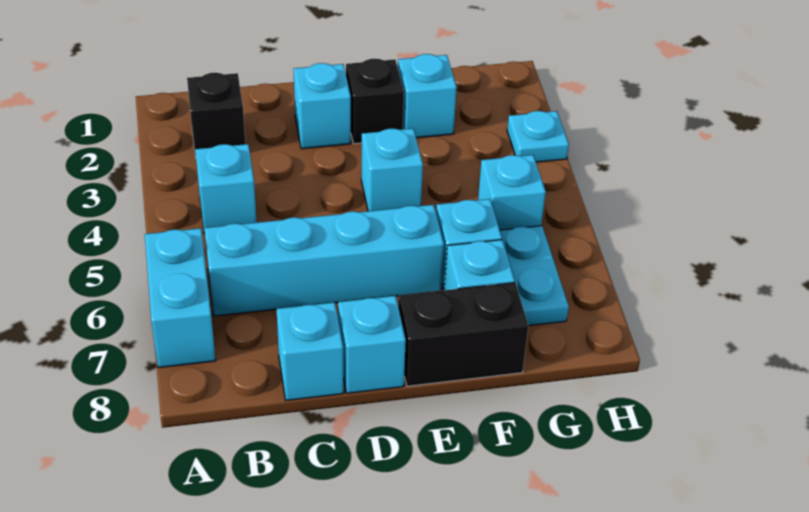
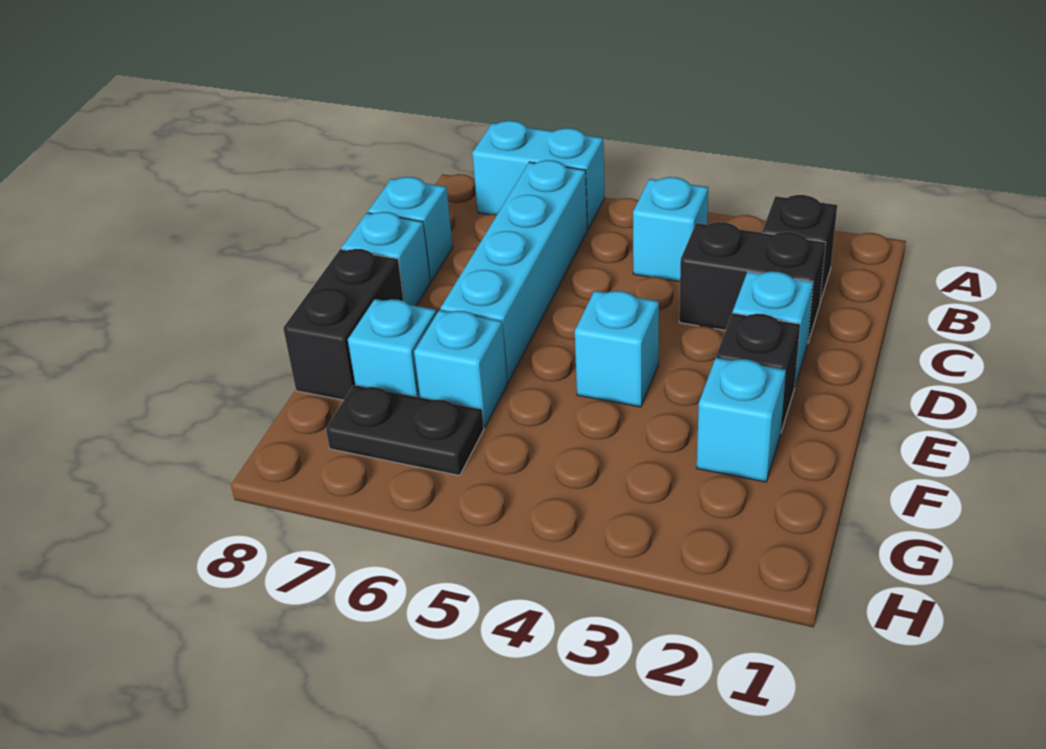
none -> black 1x2 brick [679,222,826,342]
cyan 1x1 brick [478,155,546,230] -> none
cyan 1x2 plate [500,226,569,326] -> black 1x2 plate [326,385,484,476]
cyan 1x1 plate [507,111,569,162] -> none

